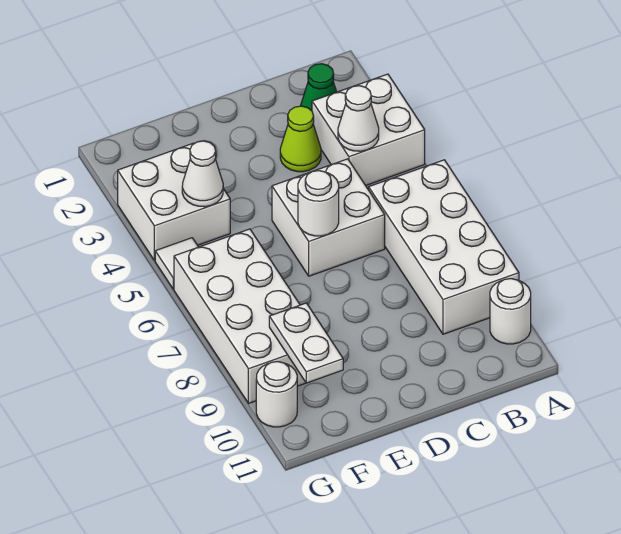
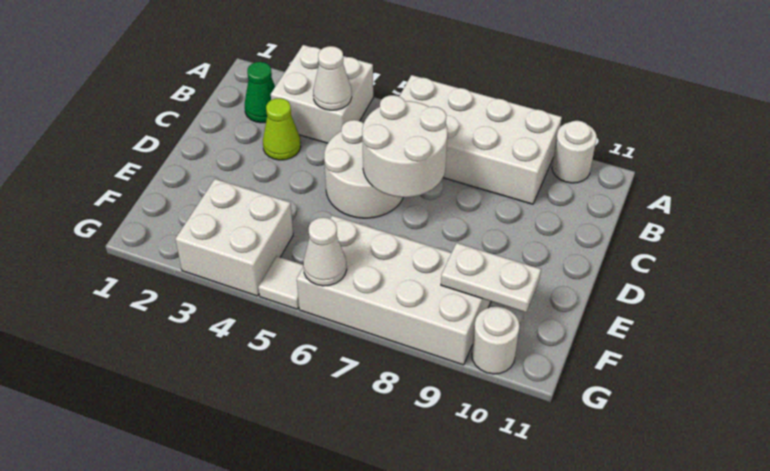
white 2x2 brick [272,159,385,276] -> white 2x2 round brick [324,120,403,218]
white 1x1 round brick [298,171,339,236] -> white 2x2 round brick [362,95,448,197]
white 1x1 cone [182,141,223,207] -> white 1x1 cone moved to [303,217,347,286]

